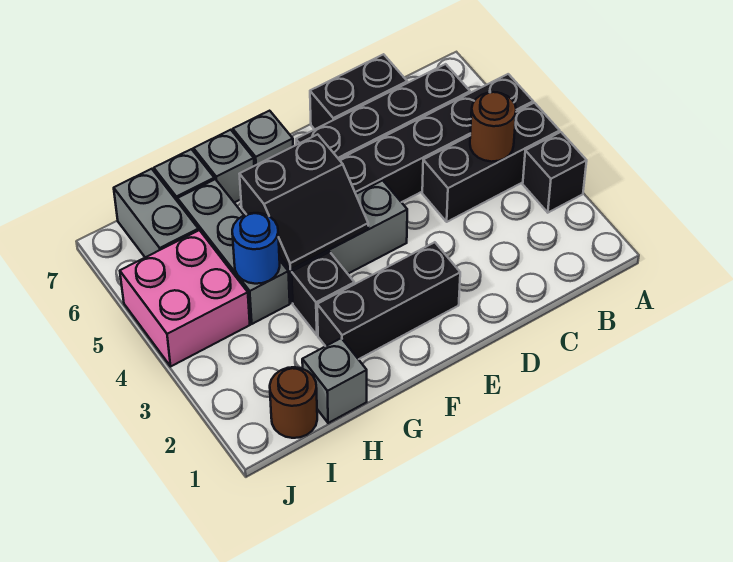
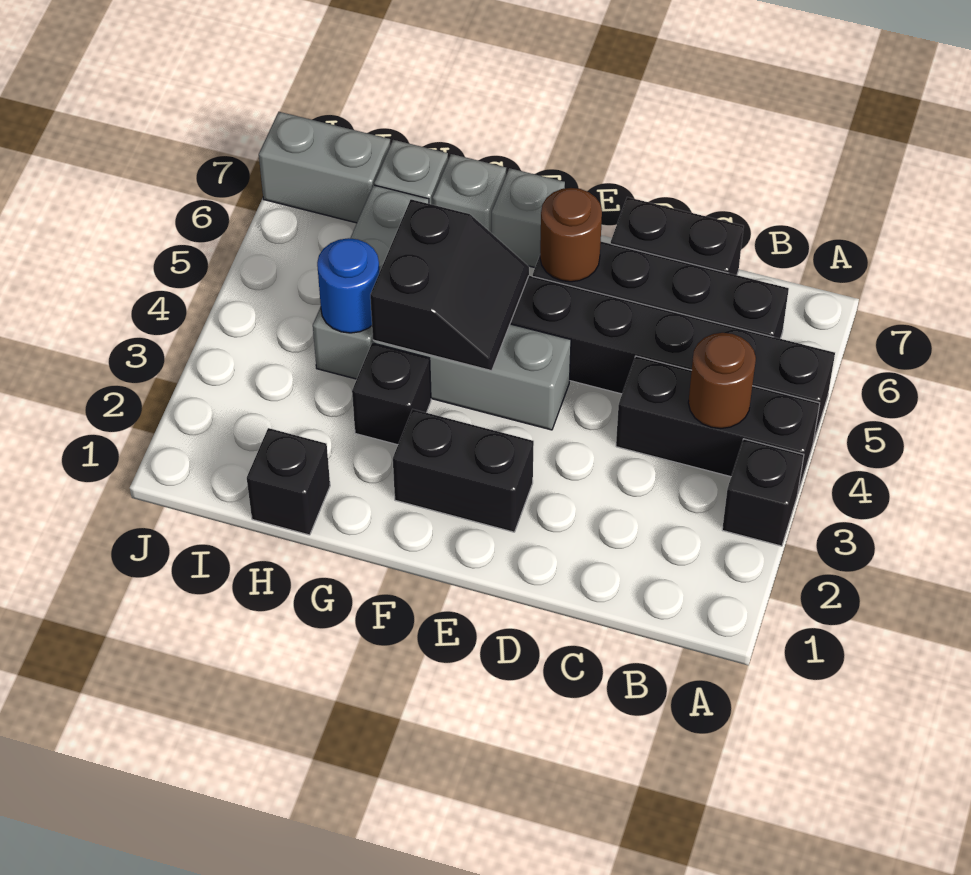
black 1x3 brick [317,242,460,359] -> black 1x2 brick [393,409,534,532]
black 2x2 slope [240,134,368,270] -> black 2x2 slope turned to [370,199,529,371]
grey 1x1 brick [302,338,367,423] -> black 1x1 brick [247,428,330,535]
brown 1x1 round brick [270,367,317,438] -> brown 1x1 round brick moved to [540,188,602,282]
pink 2x2 brick [120,230,250,366] -> none
grey 1x2 brick [114,169,199,257] -> grey 1x2 brick turned to [259,112,390,223]

